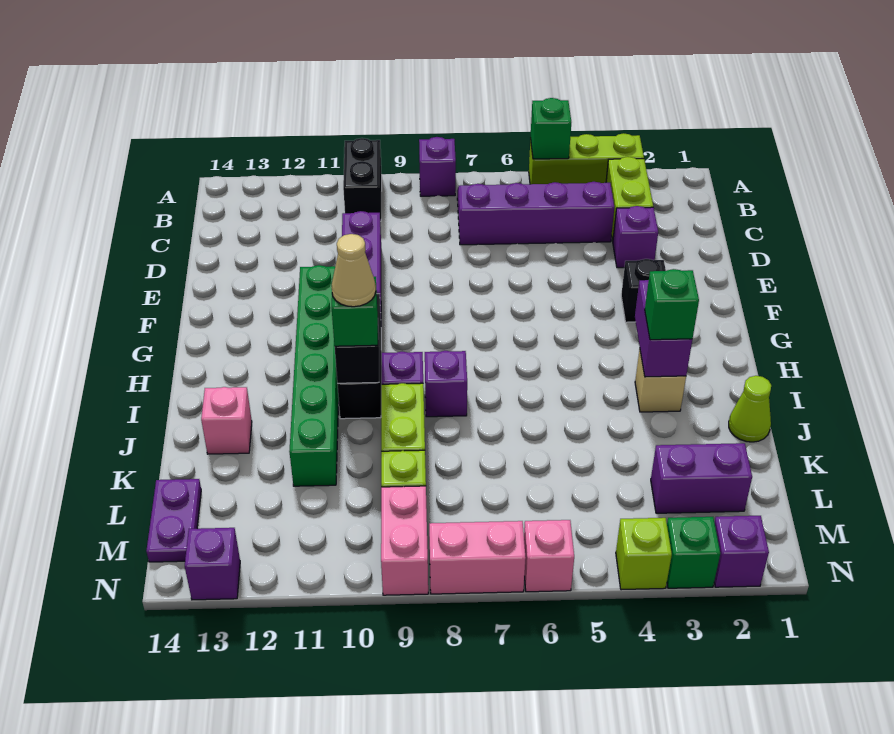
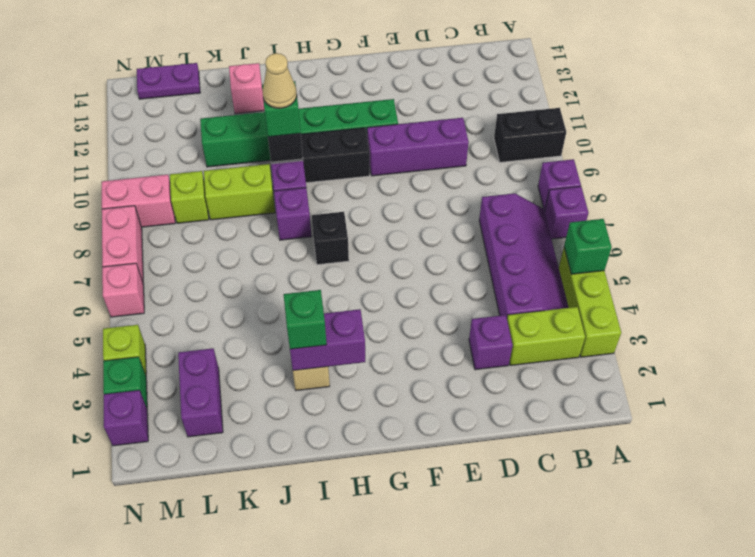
black 1x1 brick [621,259,666,322] -> black 1x1 brick moved to [311,212,349,265]
lime 1x1 cone [729,376,771,442] -> none
purple 1x1 brick [185,528,240,600] -> purple 1x1 brick moved to [545,186,588,239]

